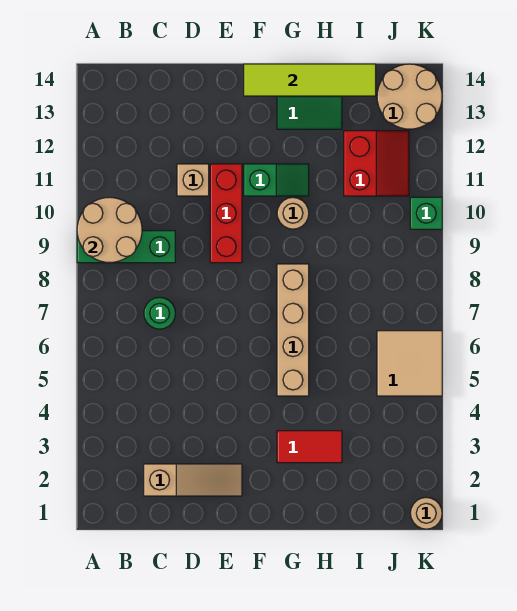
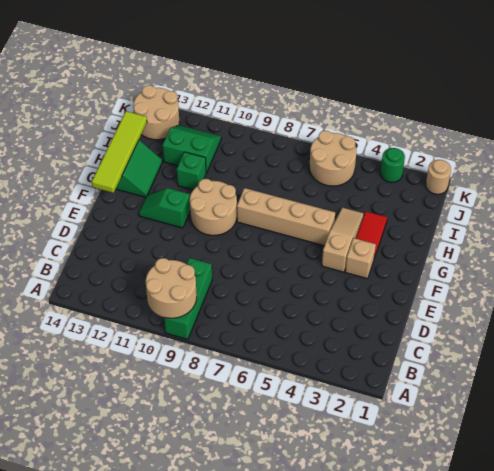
tan 1x3 slope [144,464,242,496] -> tan 1x3 slope moved to [322,208,364,272]
green 1x1 round brick [144,297,175,329] -> green 1x1 round brick moved to [380,148,405,182]
tan 1x1 brick [177,164,209,196] -> tan 1x1 brick moved to [345,238,376,278]
red 1x3 brick [210,164,242,263] -> none
green 1x2 slope [244,164,309,196] -> green 1x2 slope turned to [139,188,190,228]
tan 1x1 round brick [277,198,309,229] -> tan 2x2 round brick [190,179,237,235]
red 2x2 slope [344,131,409,196] -> green 2x2 slope [162,125,221,173]
tan 2x2 tile [377,331,442,396] -> tan 2x2 round brick [309,131,356,186]
green 1x1 brick [410,197,442,229] -> green 1x1 brick moved to [177,152,206,190]

